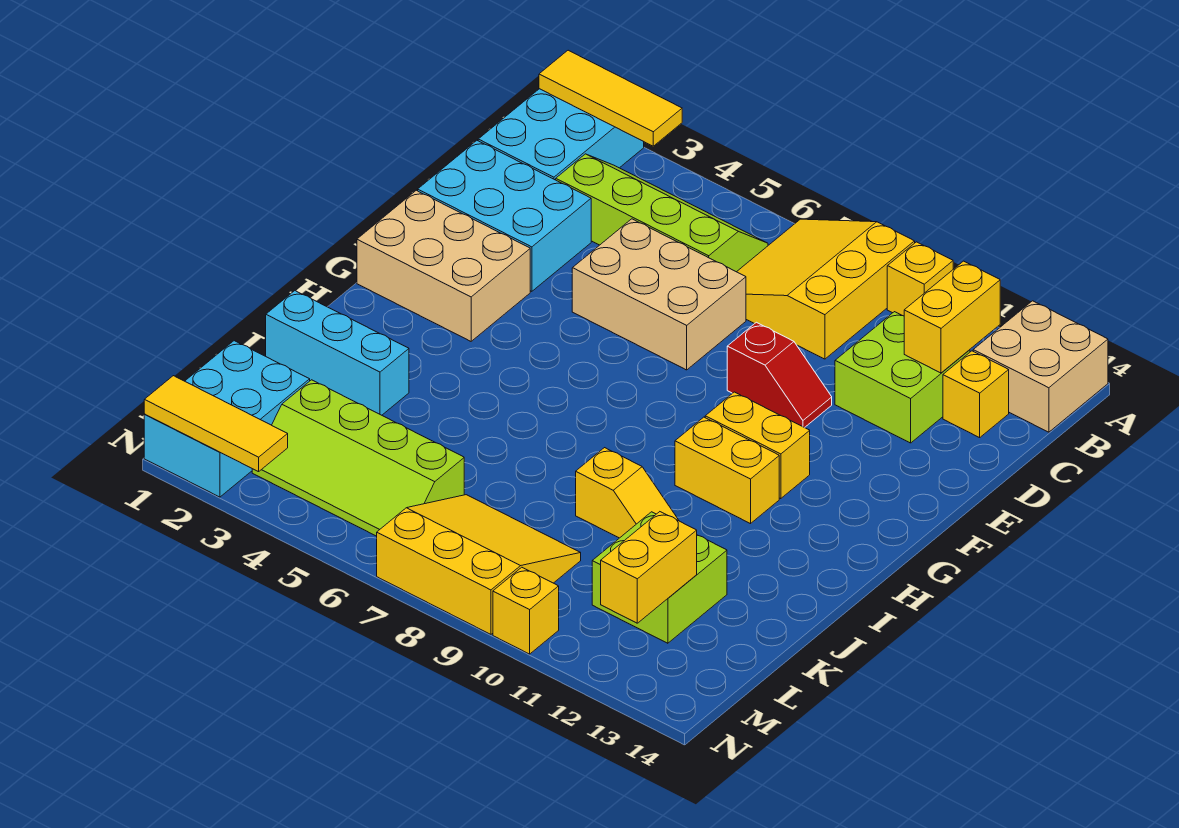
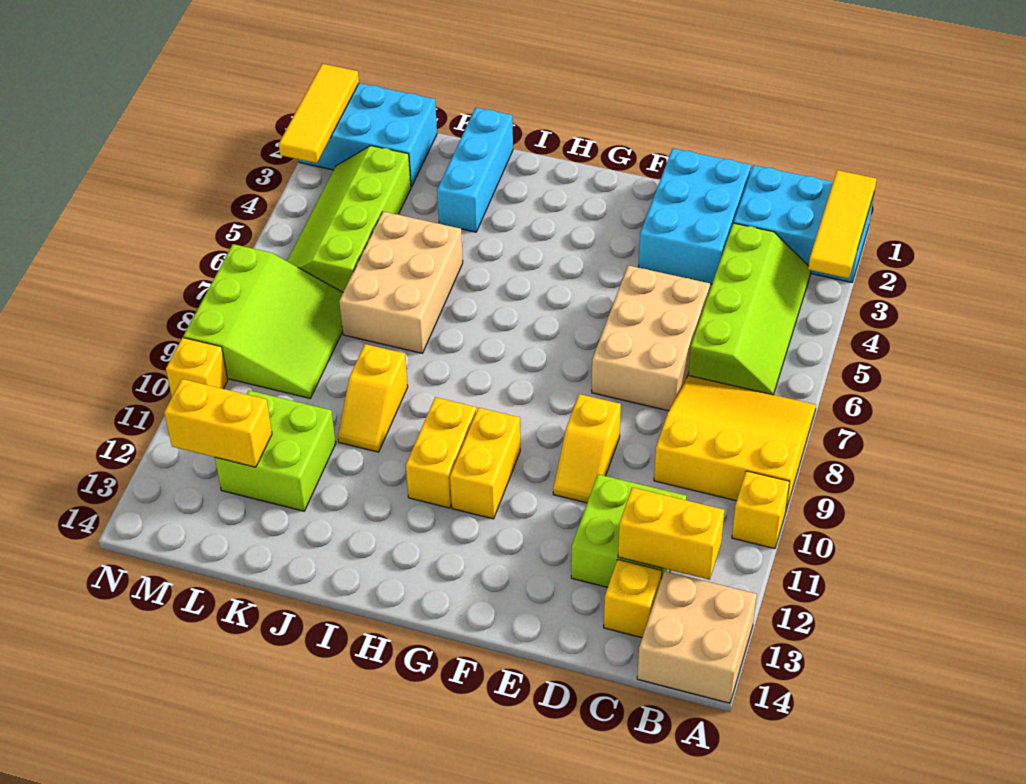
red 1x2 slope [727,322,832,428] -> yellow 1x2 slope [553,394,621,503]
tan 2x3 brick [357,190,530,341] -> tan 2x3 brick moved to [339,212,463,353]
yellow 3x3 slope [377,495,581,634] -> lime 3x3 slope [183,244,343,398]

